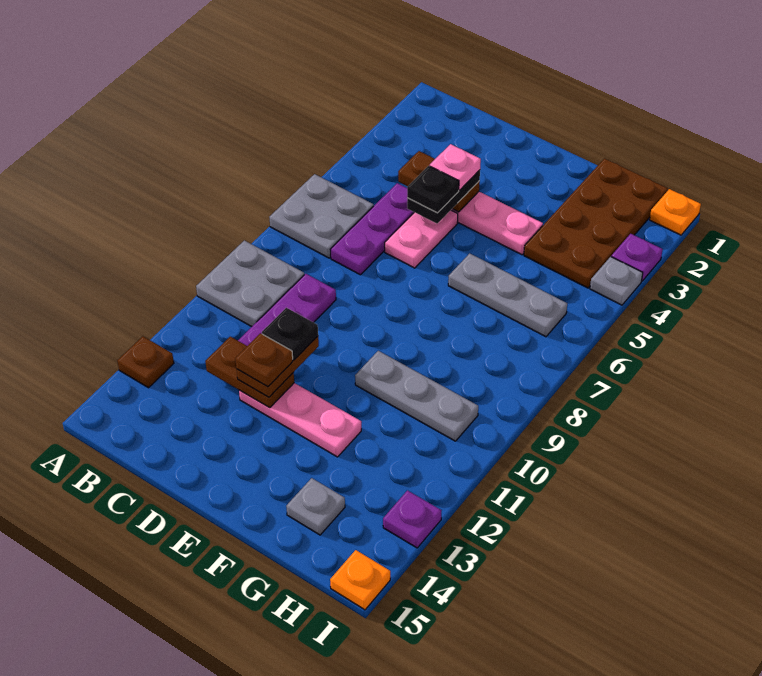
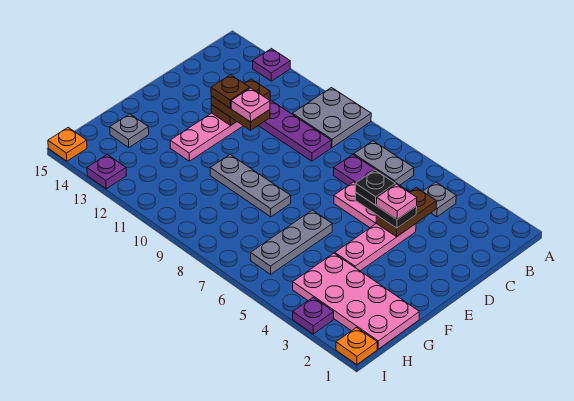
grey 2x2 plate [269,174,374,258] -> grey 1x2 plate [354,141,414,185]
brown 1x1 plate [117,336,174,388] -> purple 1x1 plate [253,49,290,81]
black 1x1 plate [262,308,318,360] -> pink 1x1 plate [231,88,270,122]
grey 1x3 plate [355,351,478,441] -> grey 1x3 plate turned to [210,155,291,217]
brown 2x4 plate [524,159,668,288] -> pink 2x4 plate [293,253,419,349]
grey 1x1 plate [590,257,643,305] -> grey 1x1 plate moved to [423,182,456,217]

